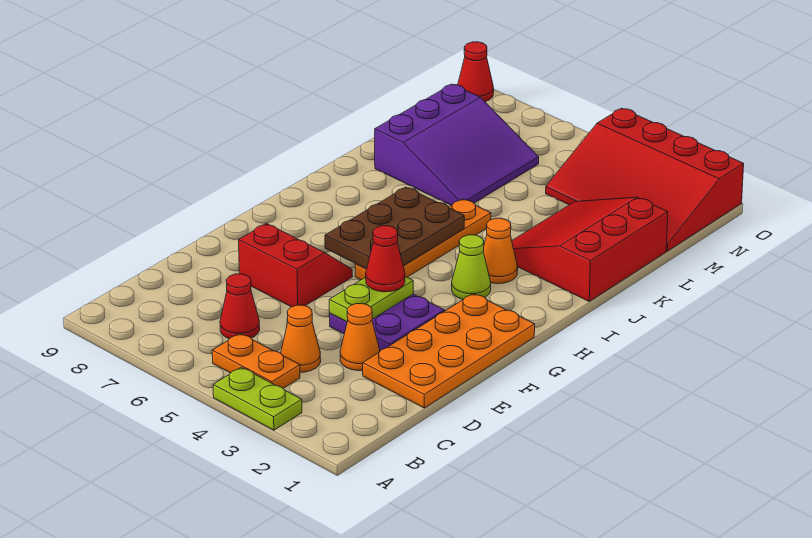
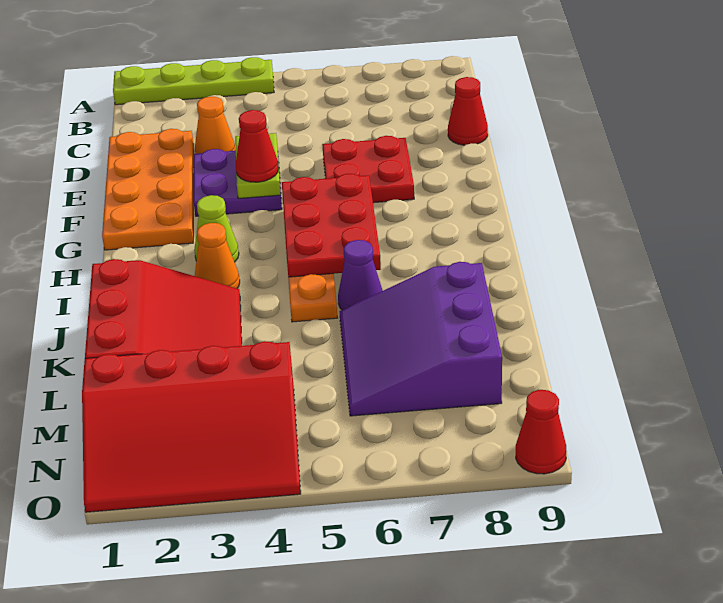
lime 1x2 plate [213,367,302,430] -> lime 1x4 plate [113,57,274,105]
orange 1x2 plate [212,333,300,388] -> none
orange 1x1 cone [281,305,321,372] -> none
red 1x1 cone [220,274,260,339] -> red 1x1 cone moved to [448,77,488,145]
red 2x2 slope [239,223,353,307] -> red 2x2 plate [322,136,414,203]
brown 2x3 plate [325,187,464,269] -> red 2x3 plate [282,174,381,277]
none -> purple 1x1 cone [338,240,383,310]
red 3x4 slope [546,108,744,251] -> red 3x4 slope turned to [82,341,301,512]

